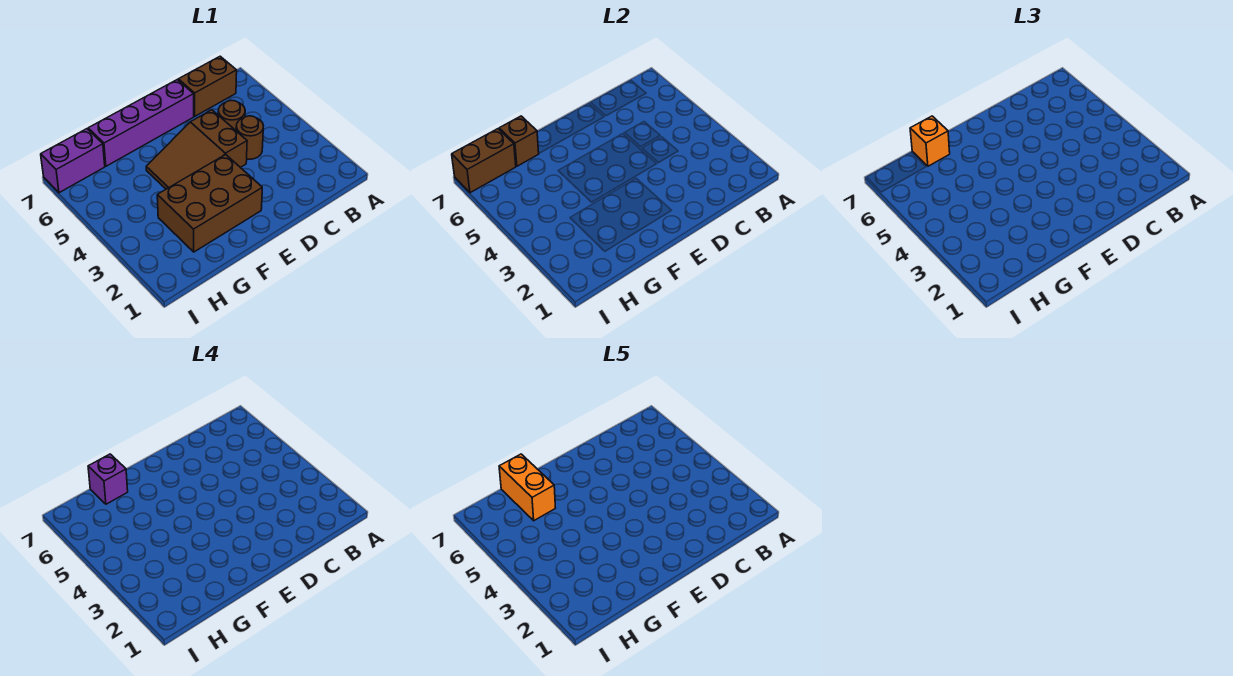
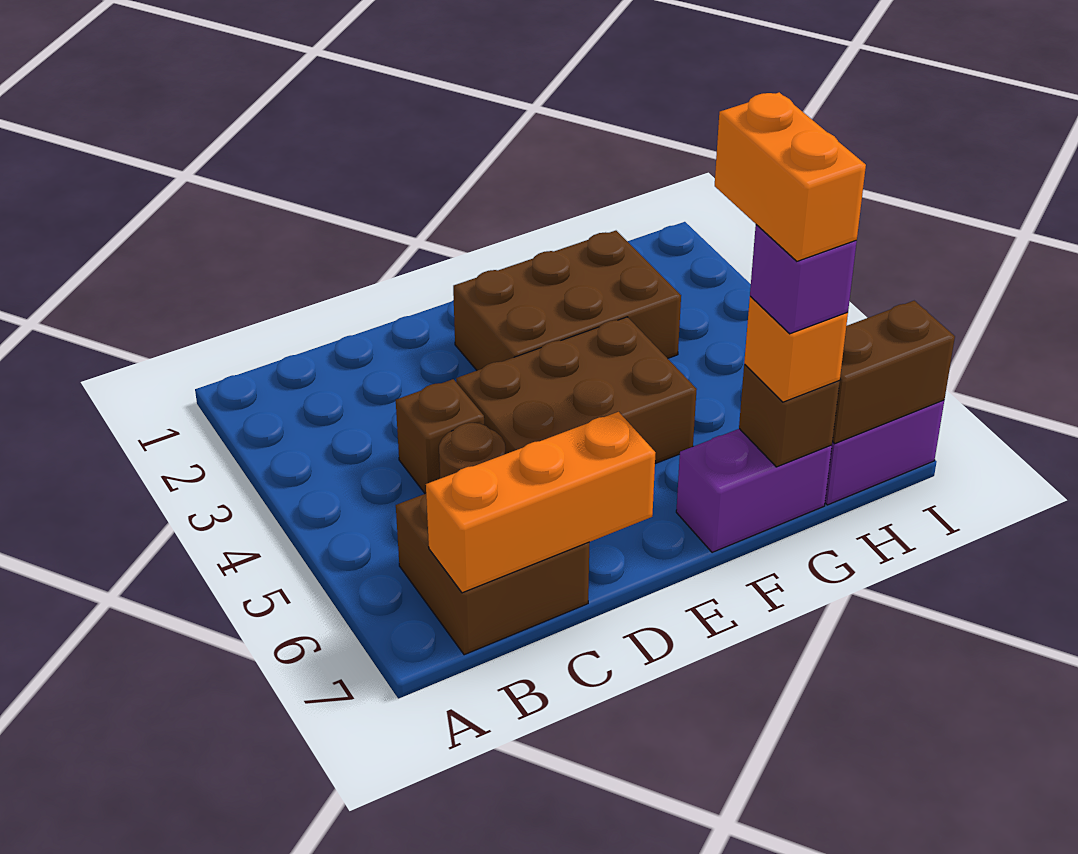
brown 1x2 brick [178,56,237,116] -> brown 2x2 brick [396,493,589,655]
none -> orange 1x3 brick [426,412,656,593]
brown 1x1 round brick [236,116,263,159] -> brown 1x1 brick [396,379,484,493]
brown 2x3 slope [146,110,247,189] -> brown 2x3 brick [456,317,697,464]
purple 1x4 brick [88,80,194,166] -> purple 1x2 brick [676,429,832,552]

